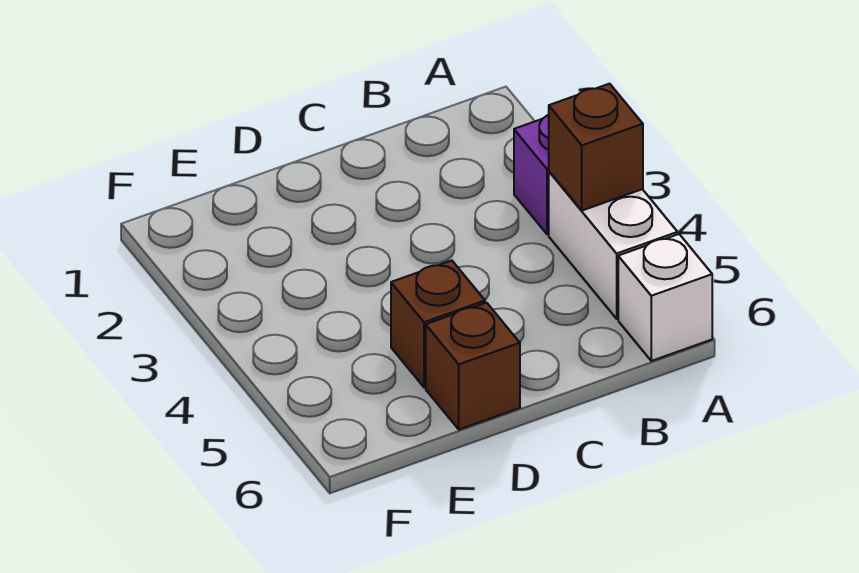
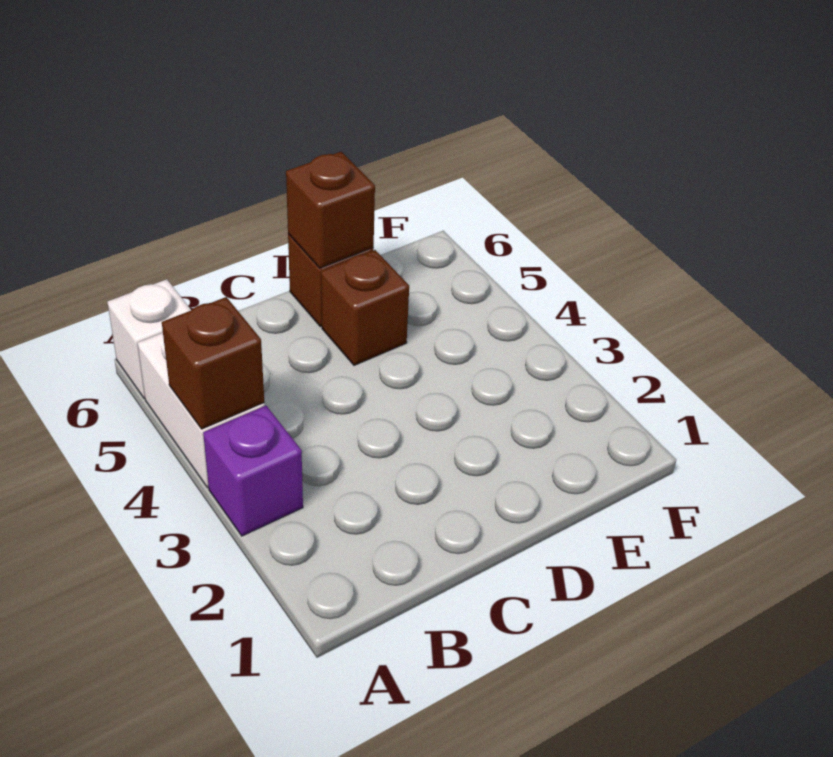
none -> brown 1x1 brick [286,152,375,268]

